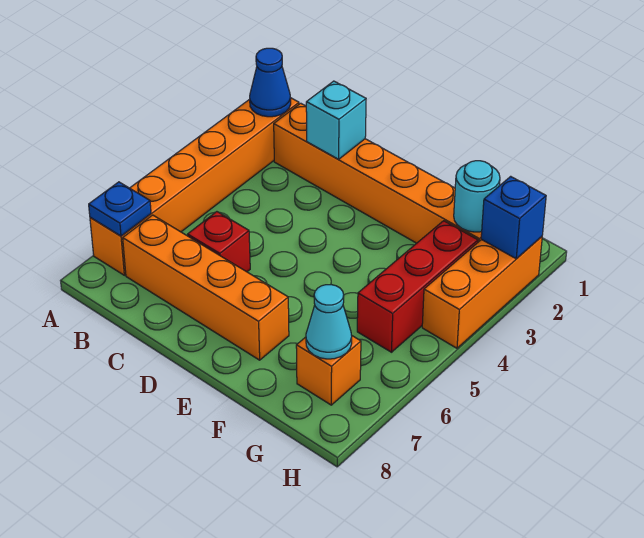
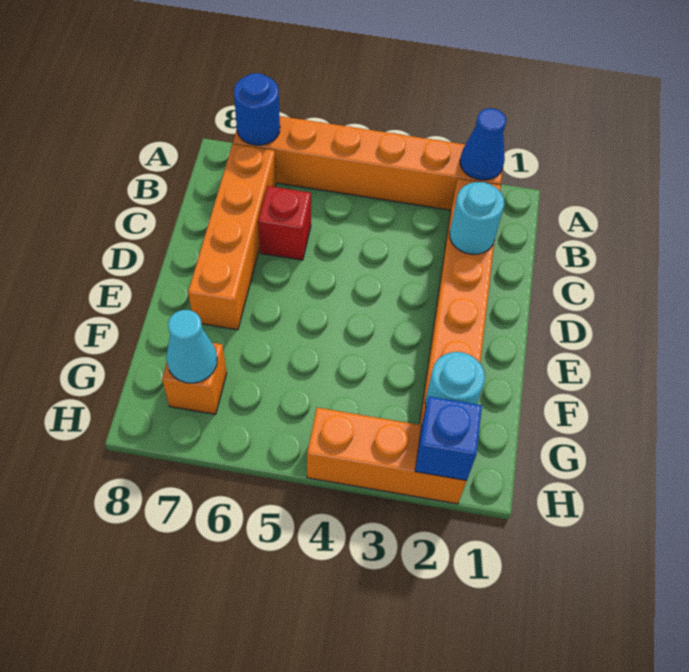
blue 1x1 plate [89,182,151,236] -> blue 1x1 round brick [234,73,280,145]
cyan 1x1 brick [306,81,366,159] -> cyan 1x1 round brick [450,182,504,254]
red 1x3 brick [357,221,478,352] -> none

